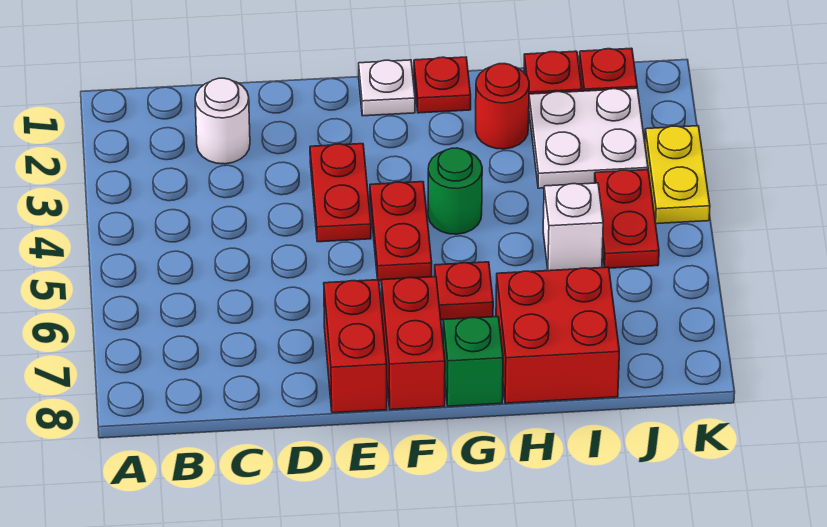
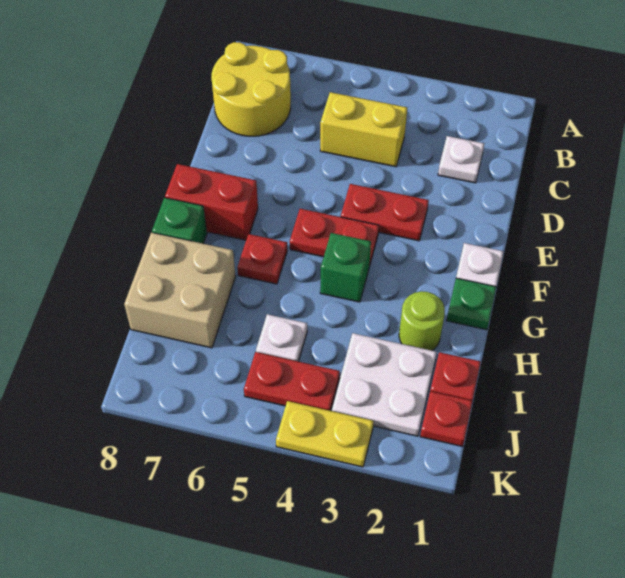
none -> yellow 2x2 round brick [211,42,291,136]
white 1x1 round brick [195,78,250,164] -> white 1x1 plate [438,136,484,183]
none -> yellow 1x2 brick [320,92,407,167]
red 1x2 brick [324,280,387,413] -> none
red 1x1 plate [414,57,471,113] -> green 1x1 plate [447,278,496,330]
green 1x1 round brick [428,148,482,234] -> green 1x1 brick [320,233,371,302]
red 1x1 round brick [476,64,529,149] -> lime 1x1 round brick [399,291,445,351]
red 2x2 brick [496,267,619,403] -> tan 2x2 brick [124,233,236,348]
white 1x1 brick [543,183,603,271] -> white 1x1 plate [256,314,307,362]

